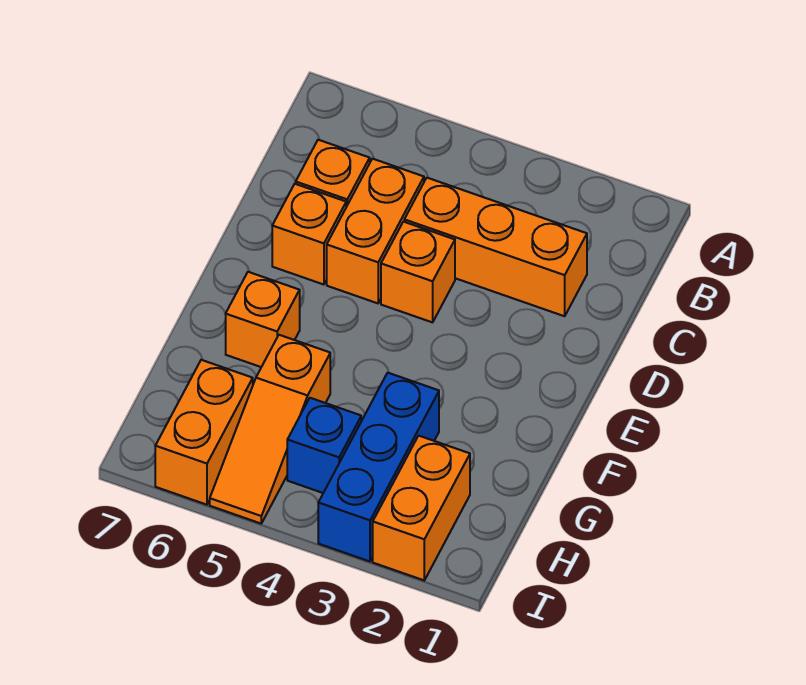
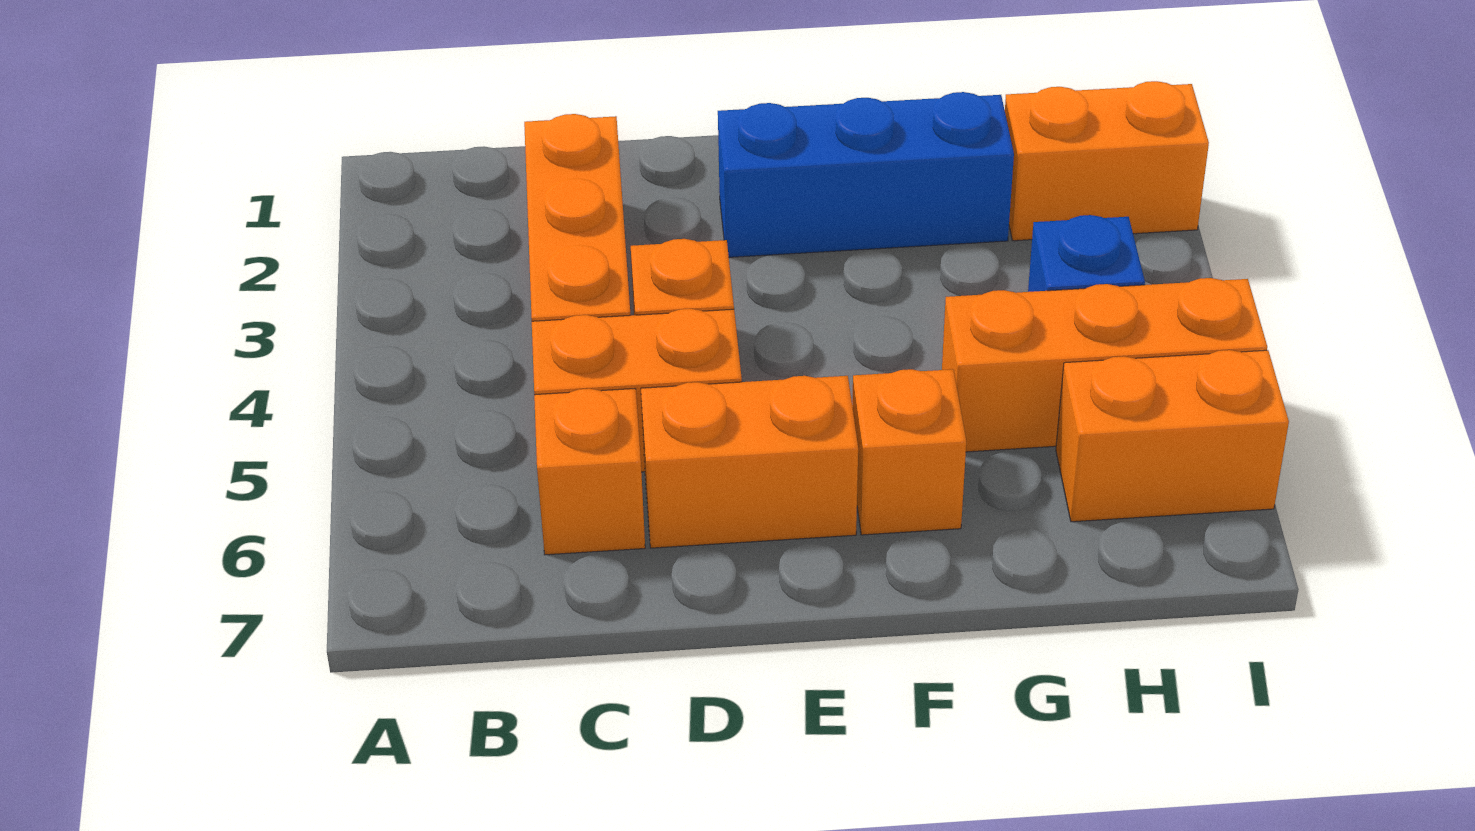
orange 1x1 brick [272,184,346,285] -> orange 1x2 brick [641,376,858,548]
blue 1x3 brick [318,373,439,561] -> blue 1x3 brick moved to [718,92,1014,257]
orange 1x3 slope [210,335,330,523] -> orange 1x3 brick [942,278,1267,452]

